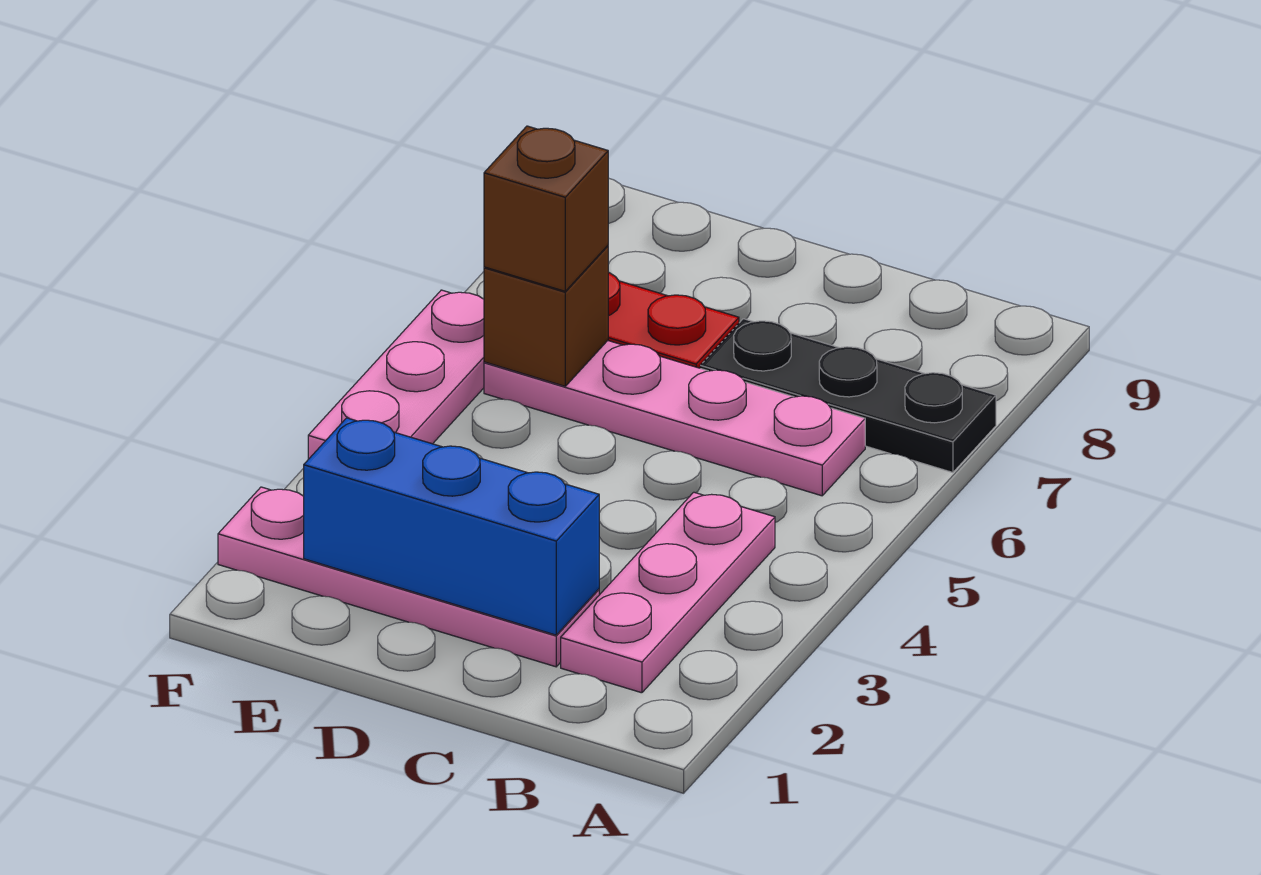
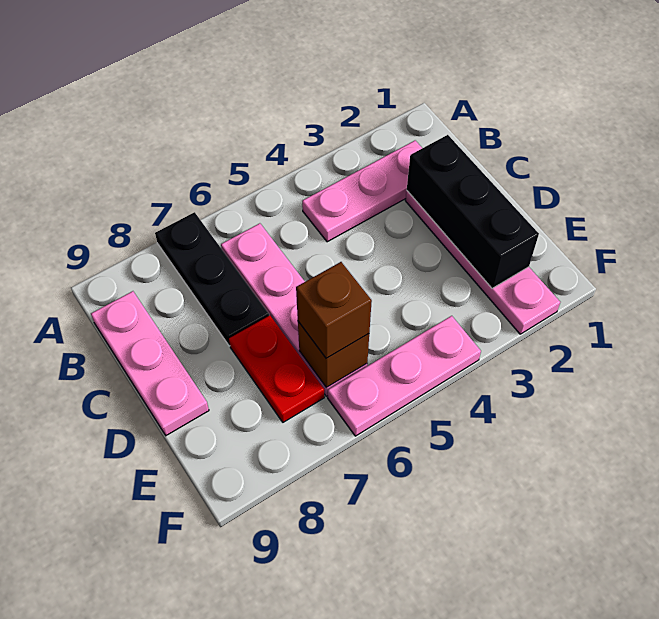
none -> pink 1x3 plate [91,291,209,436]
blue 1x3 brick [304,418,599,635] -> black 1x3 brick [407,135,539,288]

